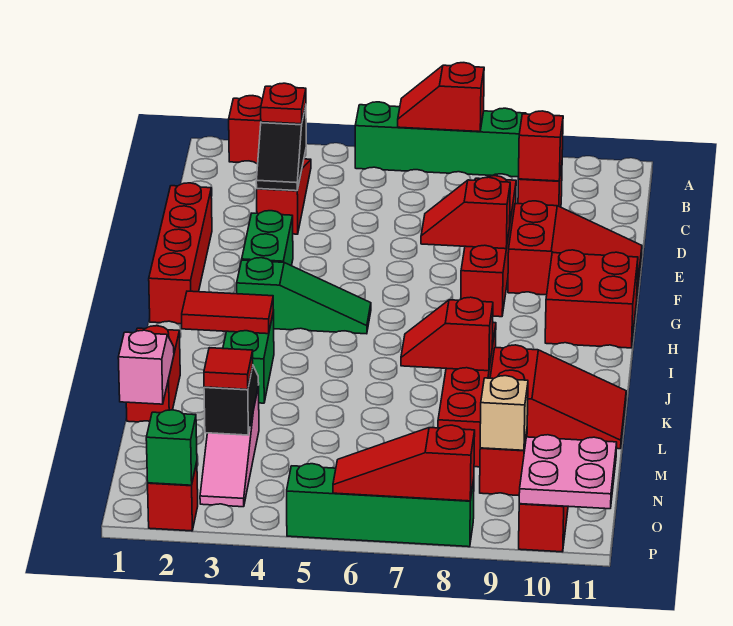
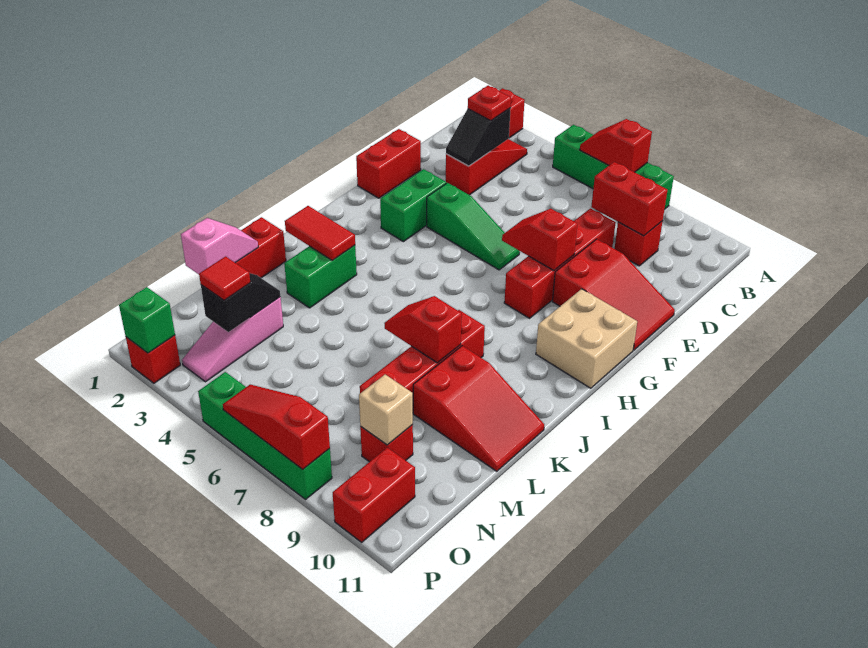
red 1x1 brick [518,111,563,181] -> red 1x2 brick [591,162,667,236]
red 1x4 brick [149,183,212,324] -> red 1x2 brick [356,129,421,198]
red 2x2 brick [545,250,638,348] -> tan 2x2 brick [536,289,637,388]
green 1x3 slope [237,258,371,334] -> green 1x3 slope moved to [427,183,520,270]
pink 2x2 plate [519,435,617,509] -> none

